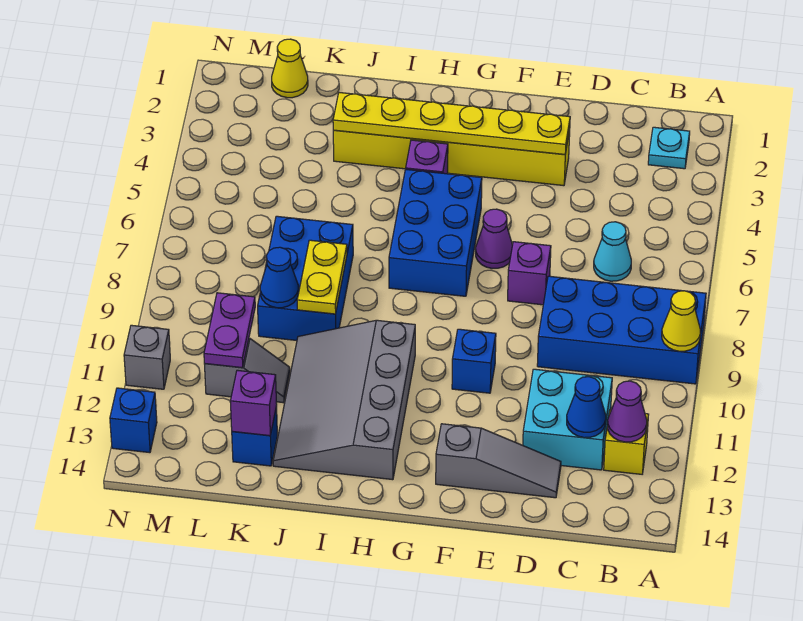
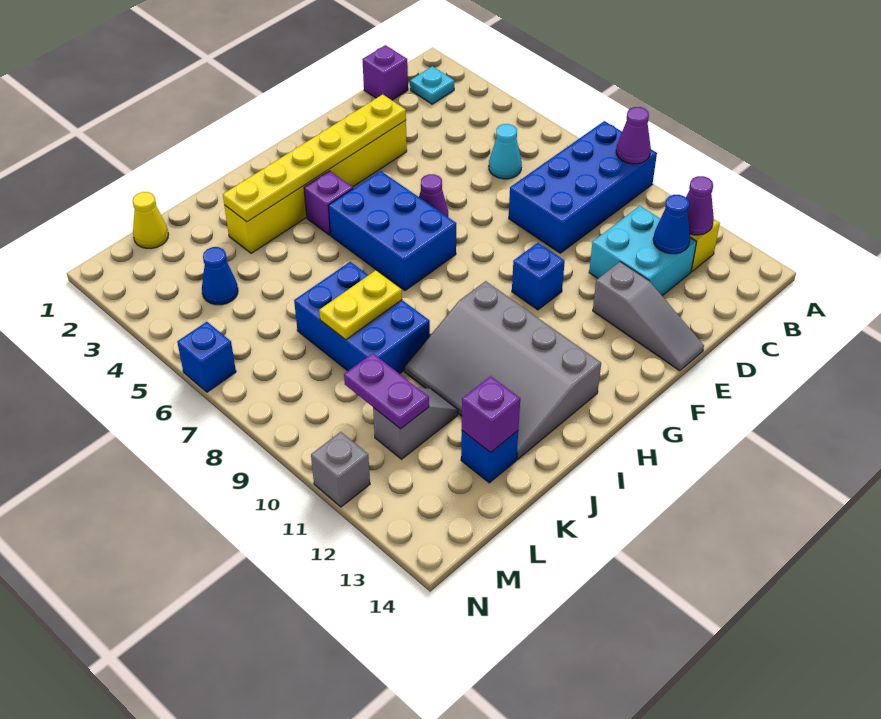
yellow 1x1 cone [662,291,701,351] -> purple 1x1 cone [616,107,651,164]
grey 1x3 slope [436,424,561,498] -> grey 1x3 slope turned to [593,262,704,371]
purple 1x1 brick [508,242,551,305] -> purple 1x1 brick moved to [362,45,408,100]
yellow 1x2 plate [297,240,347,314] -> yellow 1x2 plate turned to [319,270,402,340]
blue 1x1 cone [260,247,298,308] -> blue 1x1 cone moved to [202,247,238,305]
blue 1x1 brick [110,388,157,453] -> blue 1x1 brick moved to [177,322,236,392]

